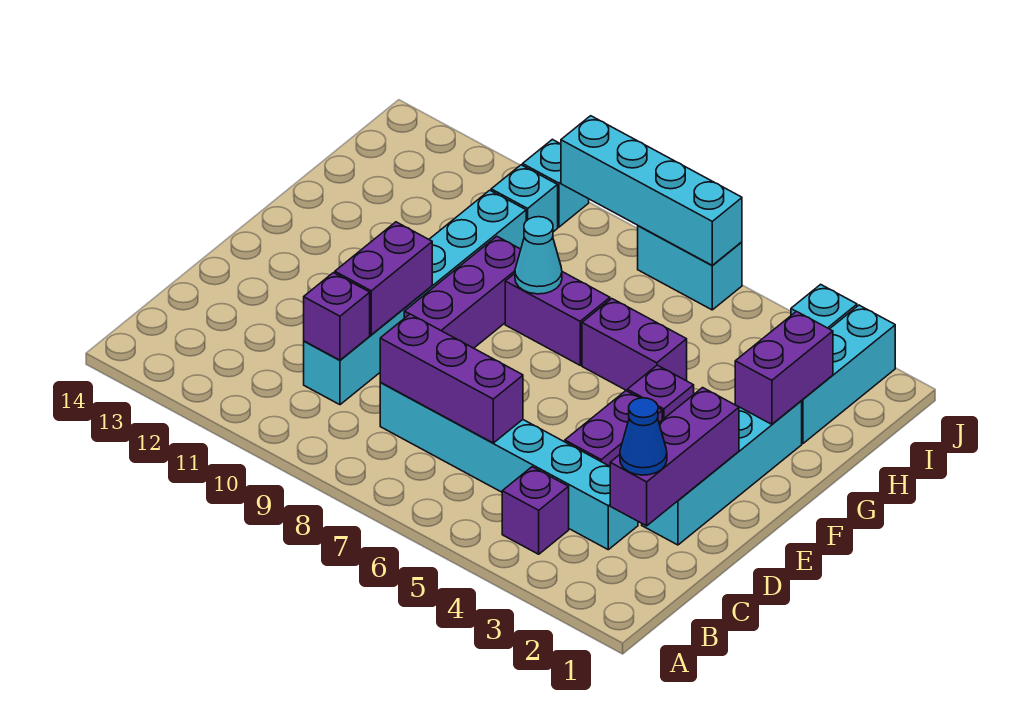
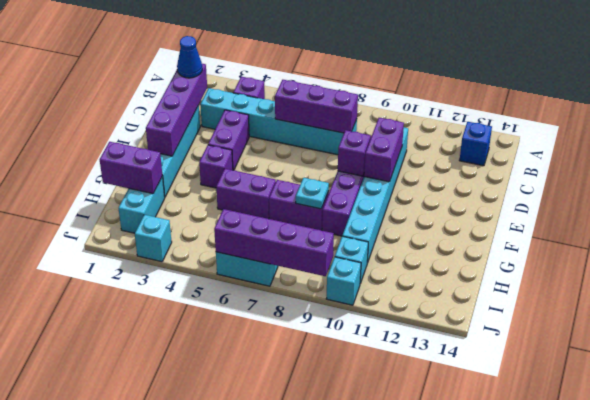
none -> blue 1x1 brick [459,122,492,166]
purple 1x3 brick [610,388,739,526] -> purple 1x4 brick [146,64,207,156]
purple 1x1 brick [304,273,370,360] -> purple 1x1 brick moved to [338,130,371,176]
purple 1x2 brick [735,311,833,424] -> purple 1x2 brick turned to [100,142,162,194]
cyan 1x1 cone [515,217,562,294] -> cyan 1x1 plate [296,178,329,209]
cyan 1x3 brick [802,305,895,443] -> cyan 1x2 brick [119,176,165,233]
cyan 1x4 brick [561,116,742,266] -> purple 1x4 brick [214,209,334,276]

